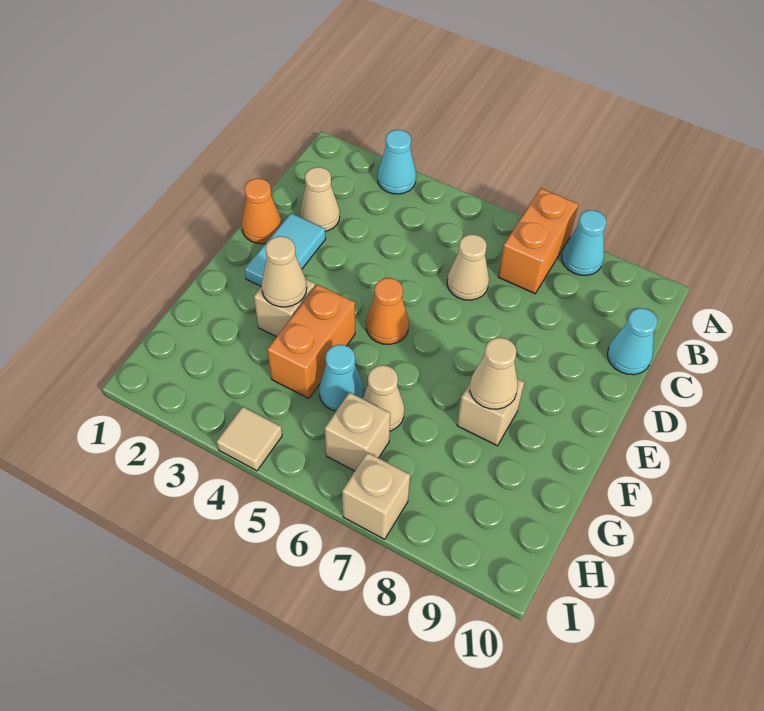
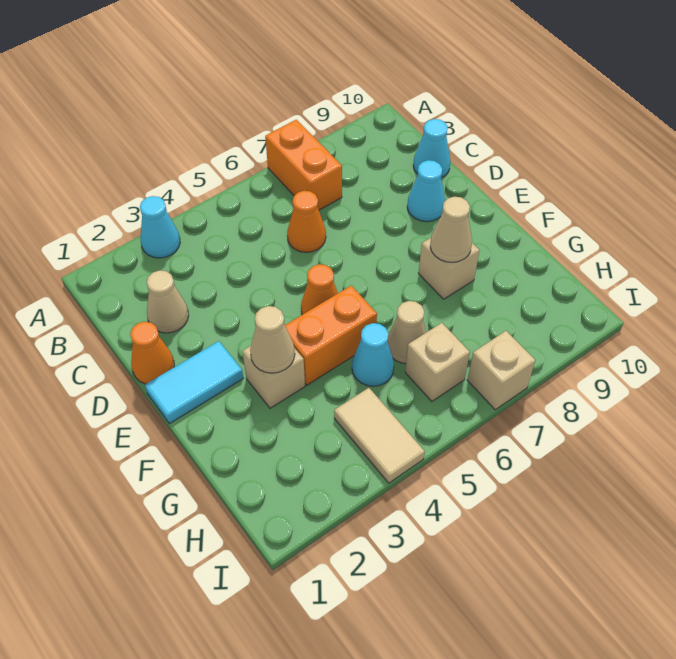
cyan 1x1 cone [562,210,606,275] -> cyan 1x1 cone moved to [407,160,445,222]
tan 1x1 cone [447,234,489,300] -> orange 1x1 cone [287,191,326,252]
cyan 1x2 tile [245,213,326,286] -> cyan 1x2 tile turned to [145,341,243,424]
orange 1x2 brick [267,284,355,398] -> orange 1x2 brick turned to [285,286,377,385]
tan 1x1 tile [217,407,282,471] -> tan 1x2 tile [334,388,425,483]

